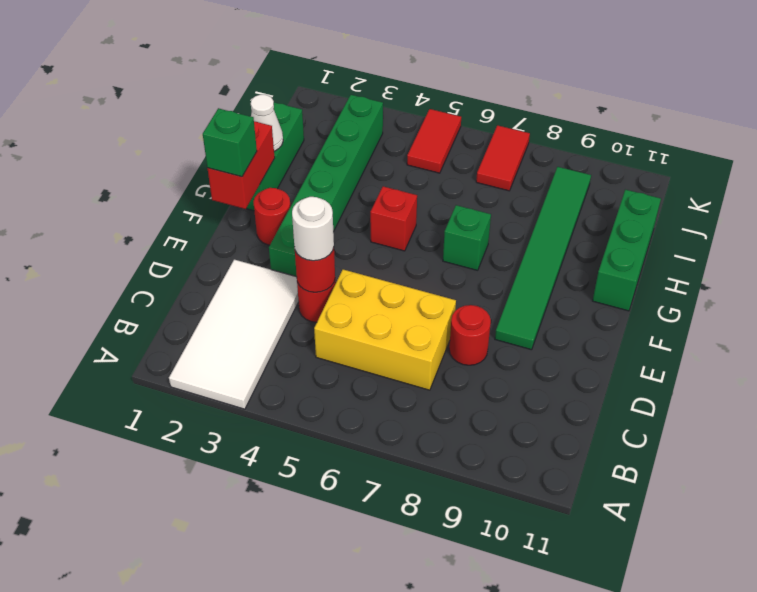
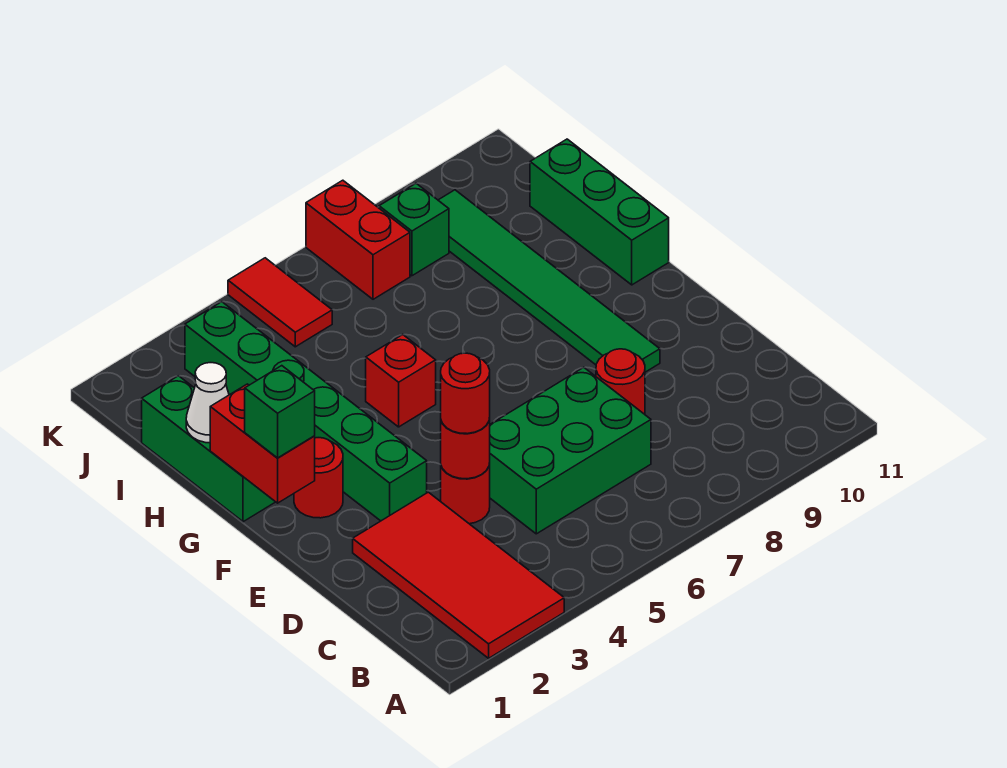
white 2x4 tile [169,259,299,409] -> red 2x4 tile [353,492,564,658]
yellow 2x3 brick [314,269,456,390] -> green 2x3 brick [490,367,651,534]
white 1x1 round brick [292,197,334,261] -> red 1x1 round brick [441,353,490,434]
green 1x1 brick [443,205,491,270] -> green 1x1 brick moved to [379,184,449,276]
red 1x2 tile [476,125,530,191] -> red 1x2 brick [306,180,410,299]

